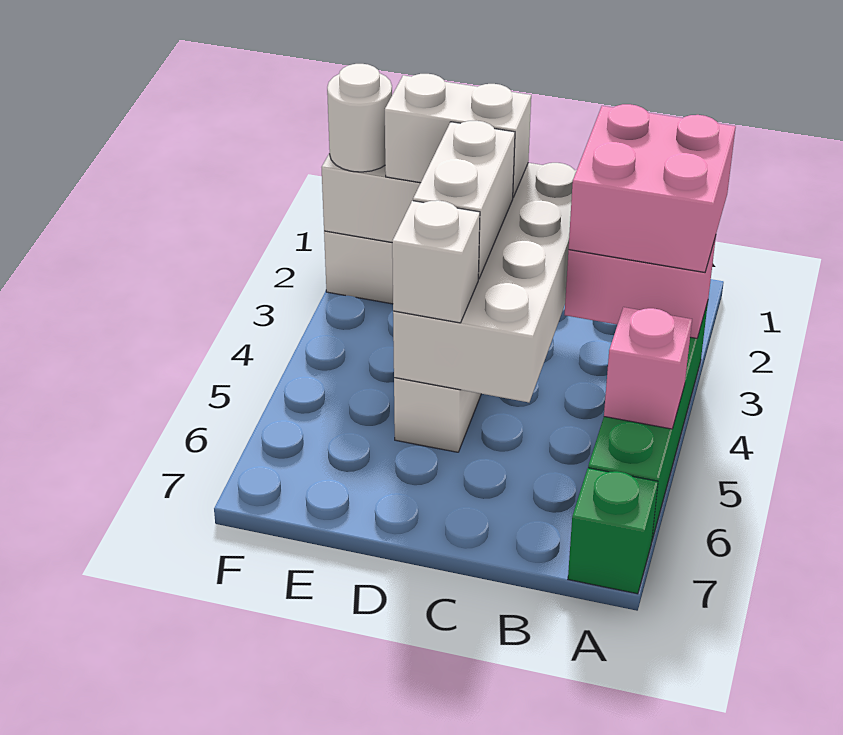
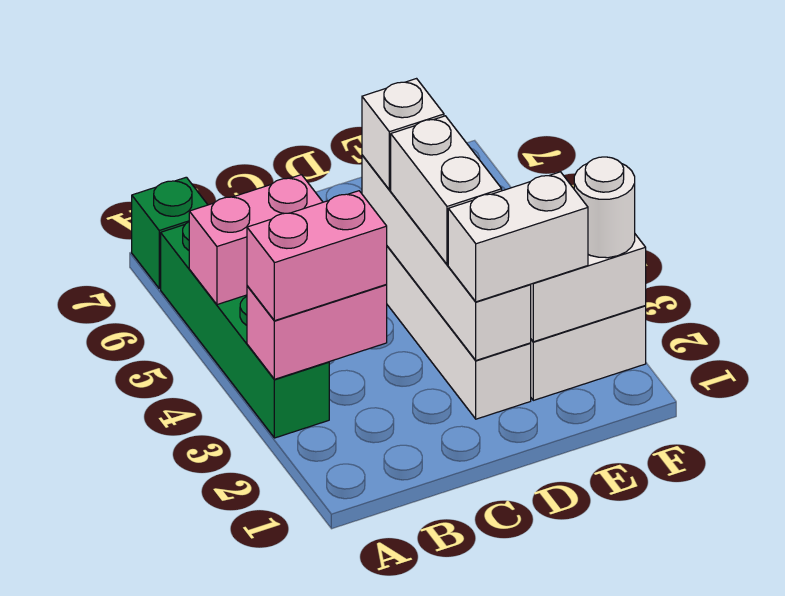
pink 2x2 brick [568,104,736,272] -> pink 1x2 brick [247,191,387,321]
pink 1x1 brick [604,307,692,429] -> pink 1x2 brick [189,175,323,305]
white 2x4 brick [393,163,577,402] -> white 1x4 brick [362,155,531,360]

